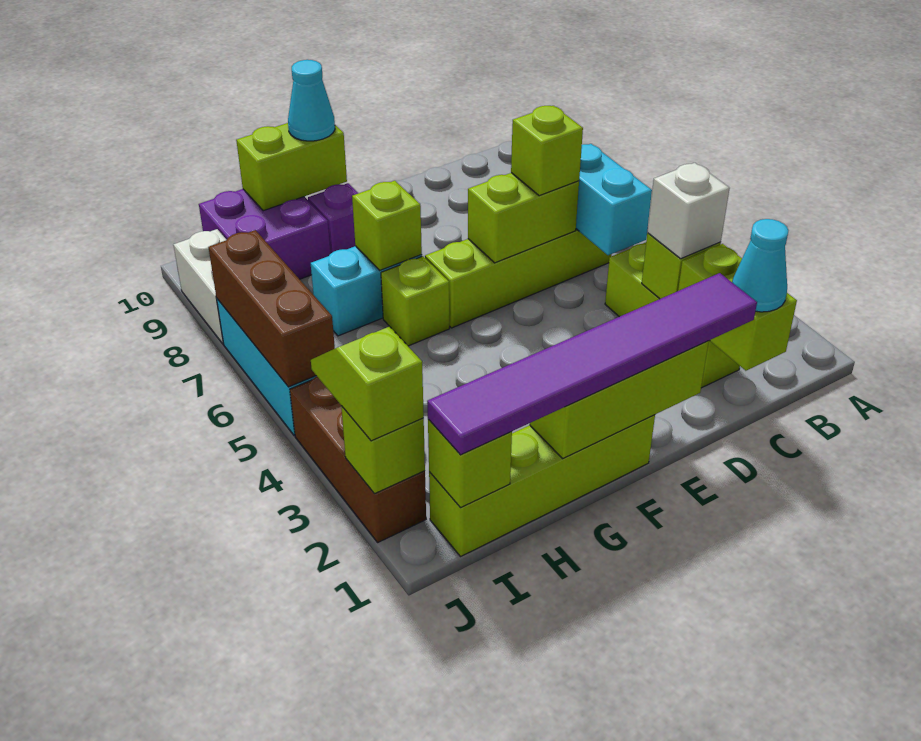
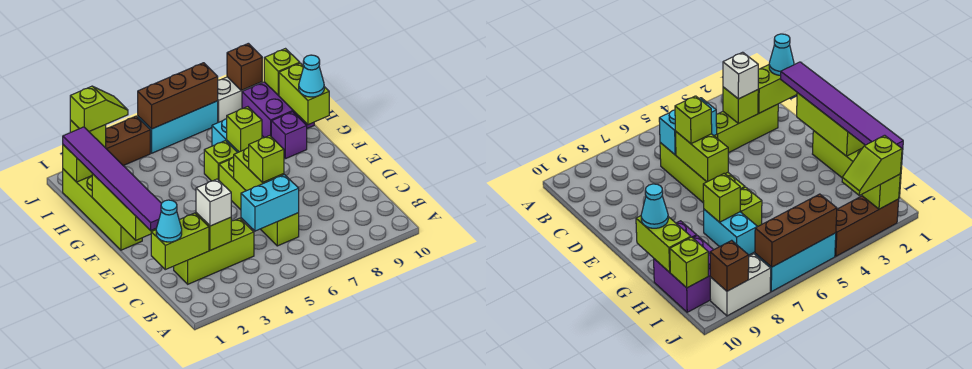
none -> lime 1x1 brick [264,49,300,95]
none -> brown 1x1 brick [227,43,262,90]

